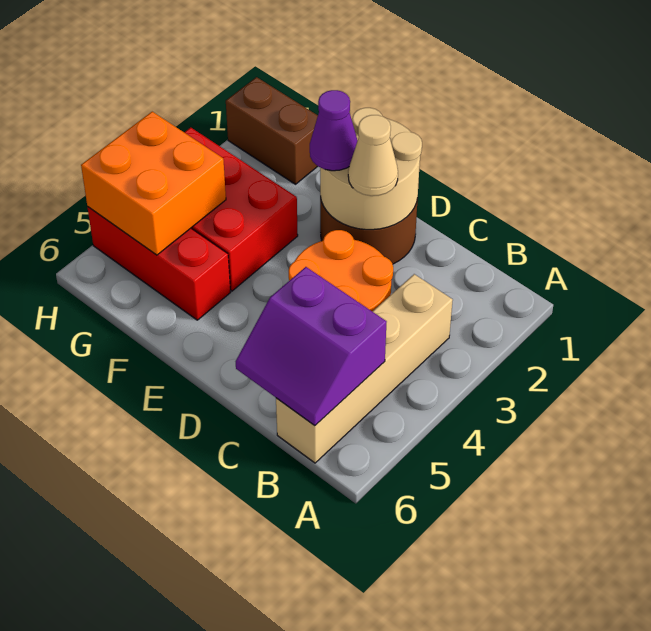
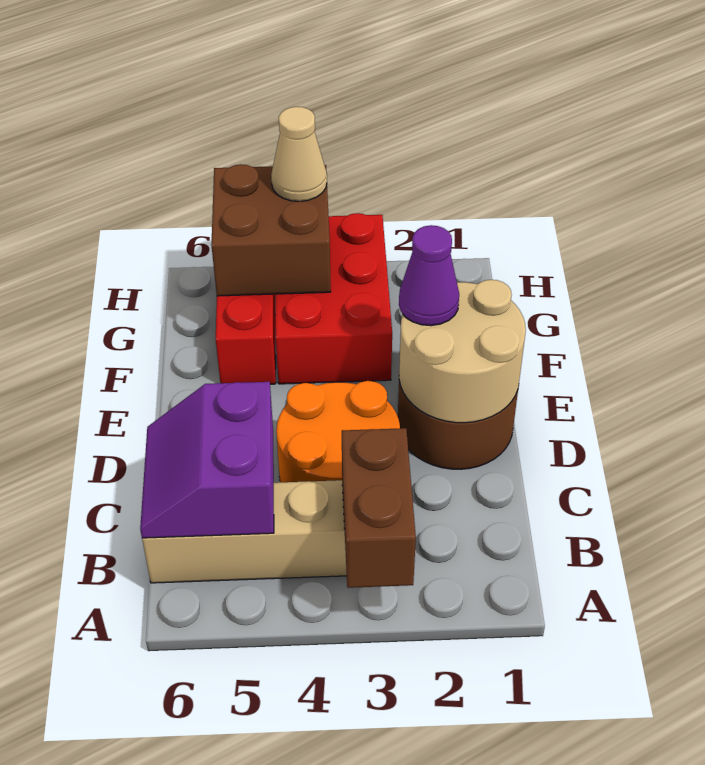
tan 1x1 cone [348,115,398,196] -> tan 1x1 cone moved to [271,107,327,201]
brown 1x2 brick [226,77,318,184] -> brown 1x2 brick moved to [342,428,416,588]
orange 2x2 brick [81,112,226,255] -> brown 2x2 brick [211,164,331,296]

